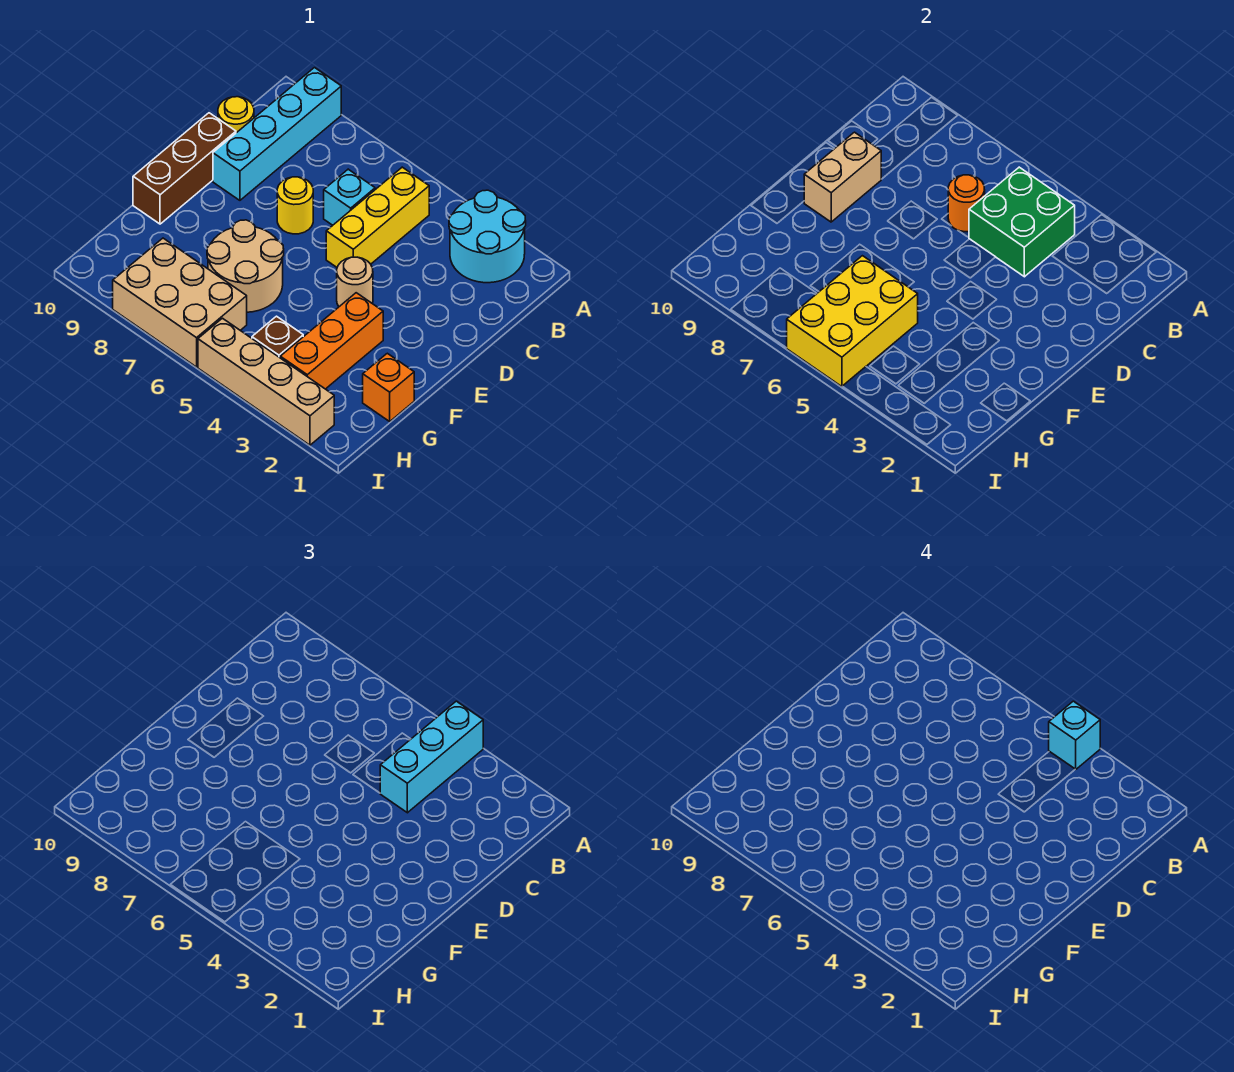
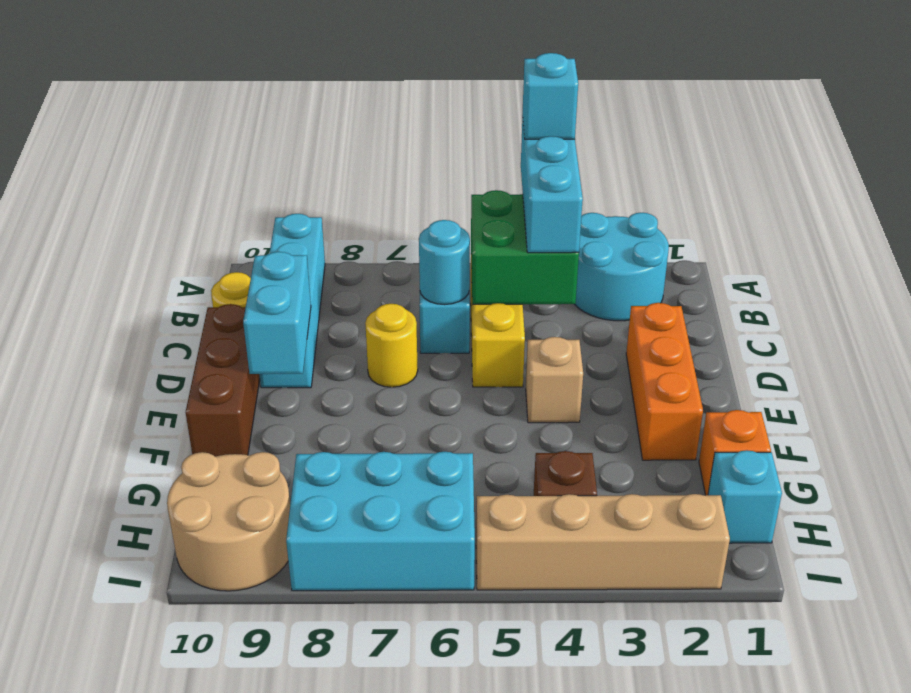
orange 1x1 round brick [948,175,985,232] -> cyan 1x1 round brick [419,220,470,305]
tan 1x2 brick [804,132,881,222] -> cyan 1x2 brick [243,252,311,374]
tan 1x1 round brick [337,257,373,307] -> tan 1x1 brick [526,337,583,423]
orange 1x3 brick [280,293,383,389] -> orange 1x3 brick moved to [626,303,703,460]
tan 2x2 round brick [207,220,284,312] -> tan 2x2 round brick moved to [167,452,290,591]
yellow 2x3 brick [787,256,918,387] -> none
none -> cyan 1x1 brick [708,450,782,543]
tan 2x3 brick [113,238,247,367] -> cyan 2x3 brick [286,452,475,591]

